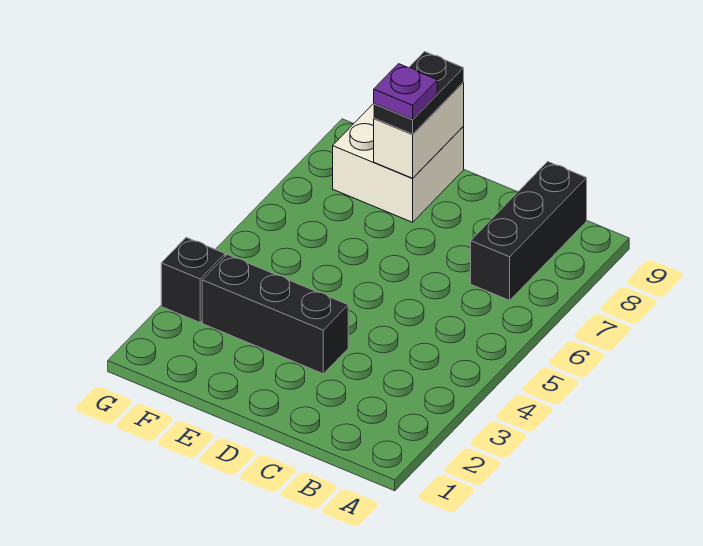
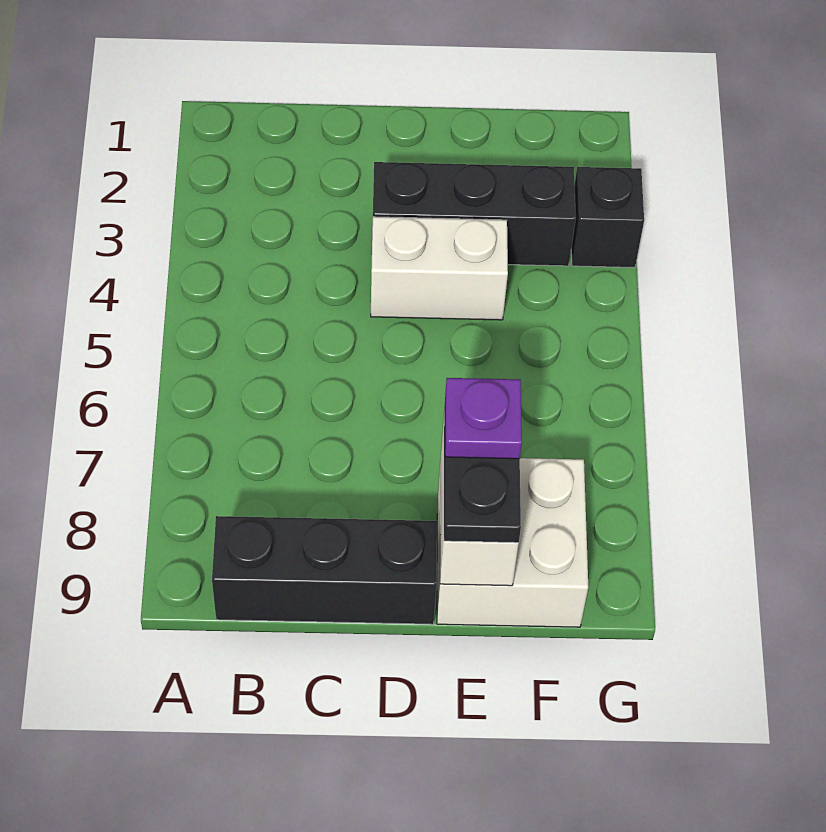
black 1x3 brick [471,162,587,300] -> black 1x3 brick turned to [212,516,437,624]
none -> white 1x2 brick [371,217,508,320]

